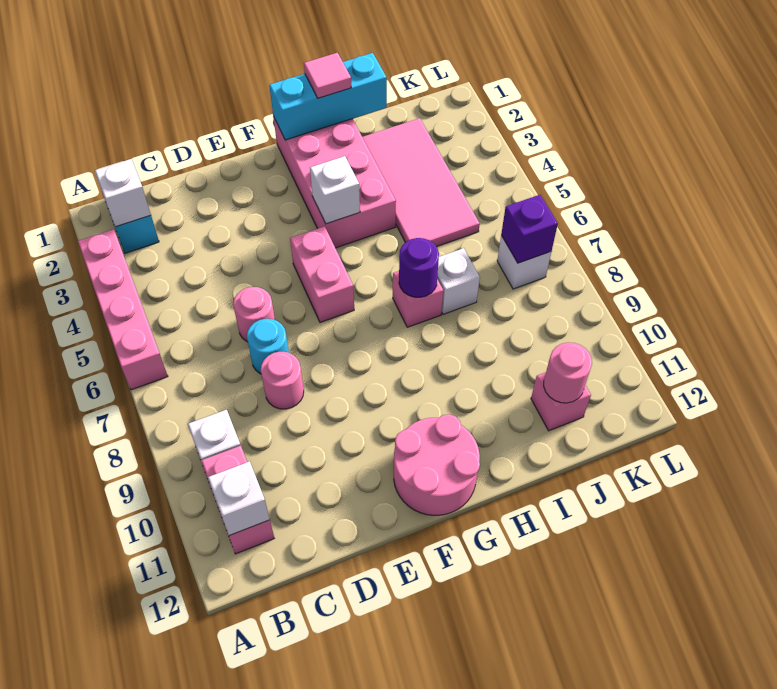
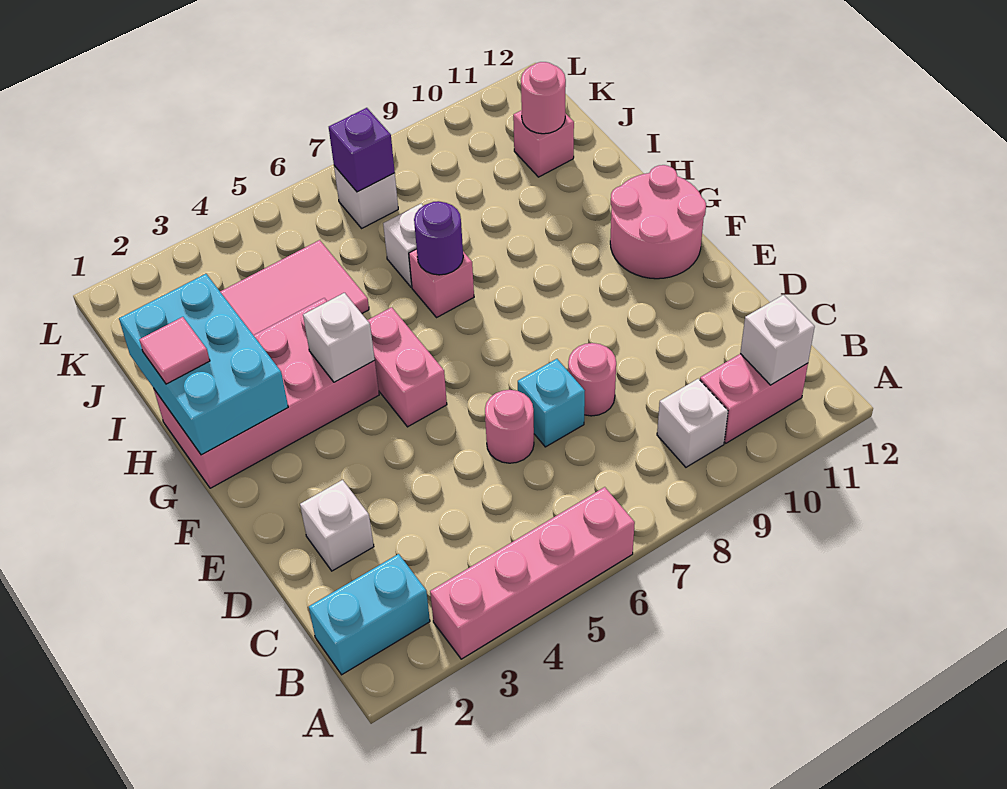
white 1x1 brick [95,159,151,227] -> white 1x1 brick moved to [300,480,374,571]
cyan 1x1 round brick [247,319,289,374] -> cyan 1x1 brick [518,359,585,447]
pink 1x2 brick [290,226,354,322] -> pink 1x2 brick turned to [367,307,447,427]
cyan 1x3 brick [269,53,387,140] -> cyan 2x3 brick [119,274,288,455]

